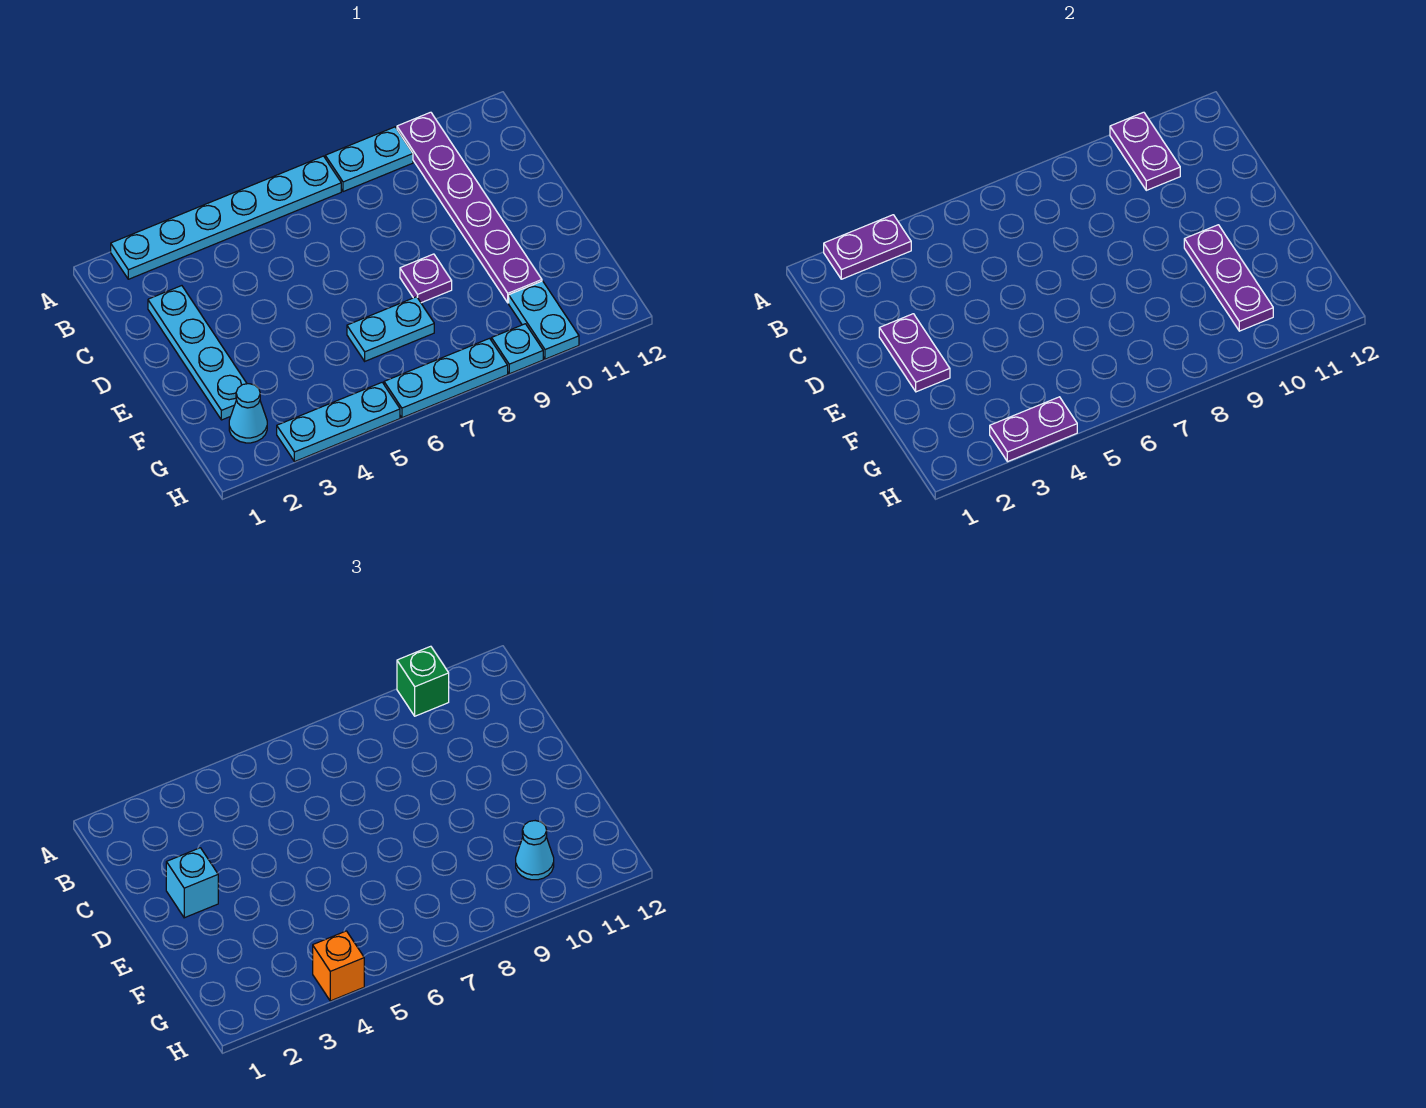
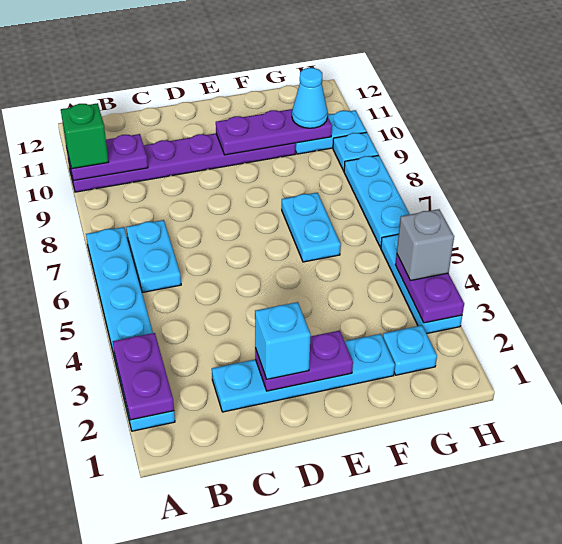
cyan 1x2 plate [325,127,413,192] -> cyan 1x2 plate moved to [126,220,181,292]
purple 1x1 plate [400,254,452,303] -> none
cyan 1x1 cone [229,384,267,443] -> cyan 1x1 plate [383,325,437,375]
orange 1x1 brick [313,931,364,1001] -> grey 1x1 brick [397,209,454,281]

